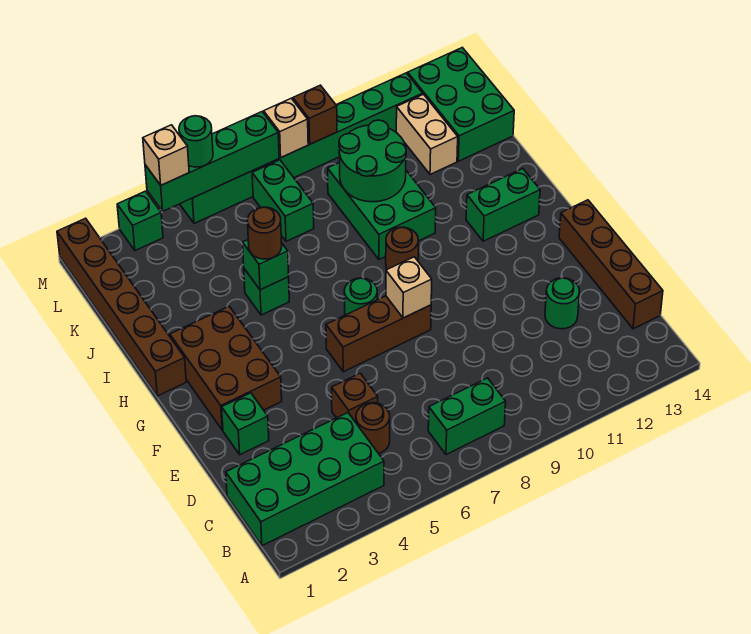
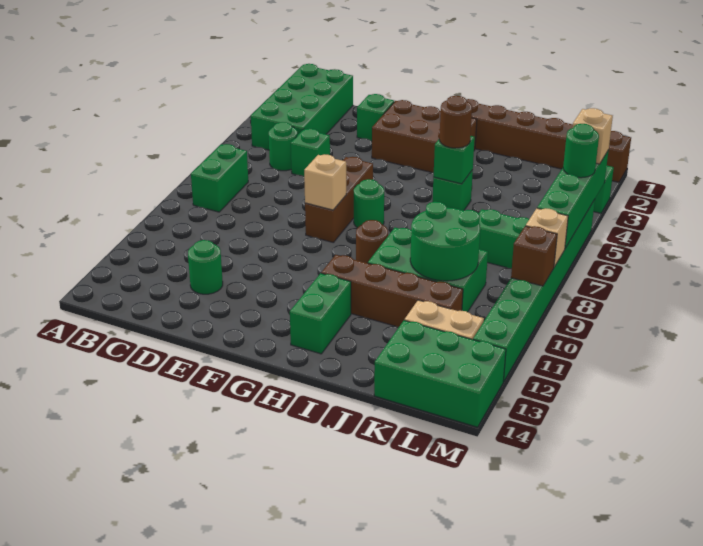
brown 1x1 round brick [356,403,390,454] -> green 1x1 round brick [269,122,297,171]
brown 1x4 brick [559,200,663,329] -> brown 1x4 brick moved to [321,255,463,327]
brown 1x1 brick [332,373,378,422] -> green 1x1 brick [291,129,330,176]

